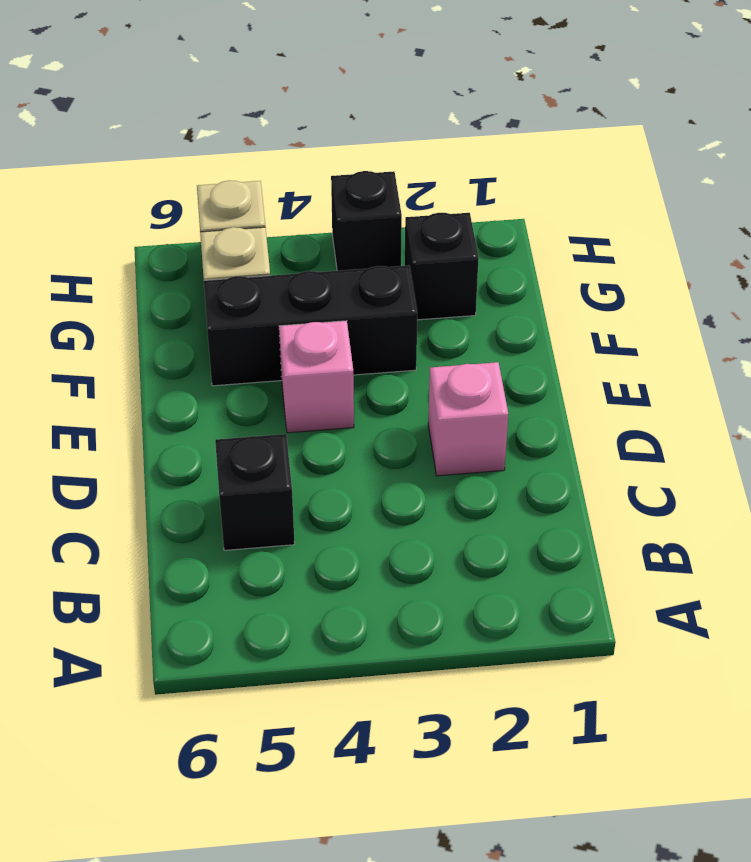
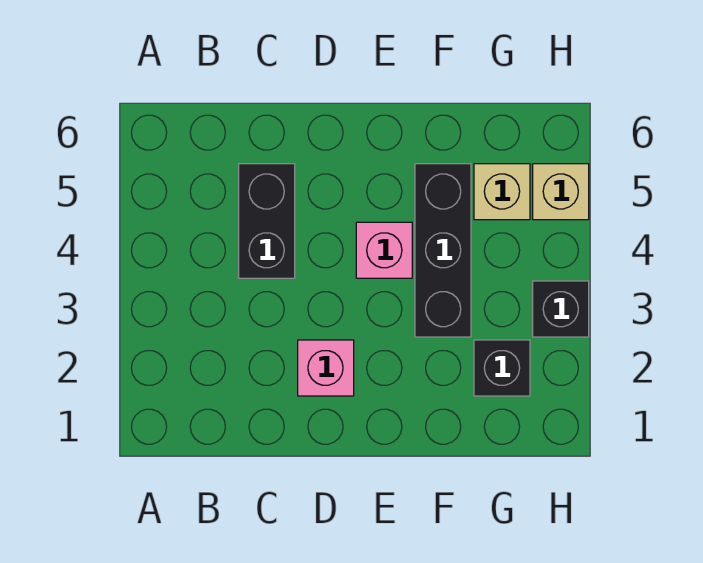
black 1x1 brick [215,434,295,550] -> black 1x2 brick [239,164,295,278]

